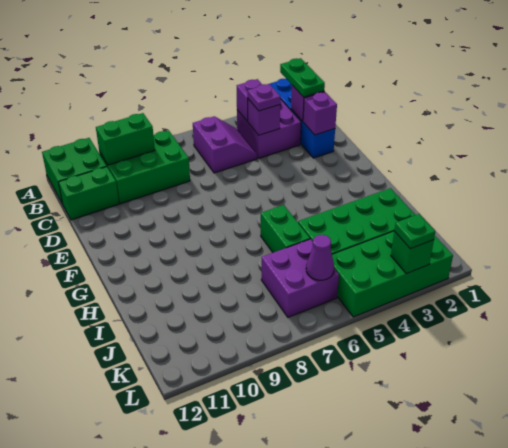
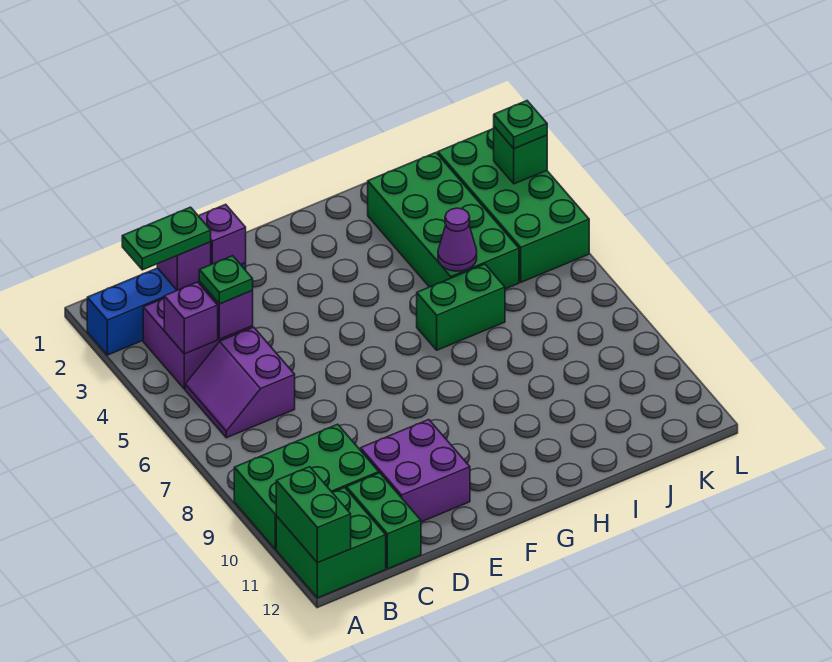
purple 2x2 slope [193,116,257,173] -> purple 2x2 slope turned to [185,327,295,438]
green 2x3 brick [99,130,190,204] -> green 2x3 brick turned to [234,424,379,549]
green 1x2 brick [96,113,155,165] -> green 1x2 brick moved to [276,467,351,563]
purple 1x1 plate [248,84,280,111] -> green 1x1 plate [199,256,253,304]
purple 2x2 brick [261,239,339,317] -> purple 2x2 brick moved to [361,420,470,522]
purple 1x1 cone [306,235,334,280] -> purple 1x1 cone moved to [438,208,477,271]

